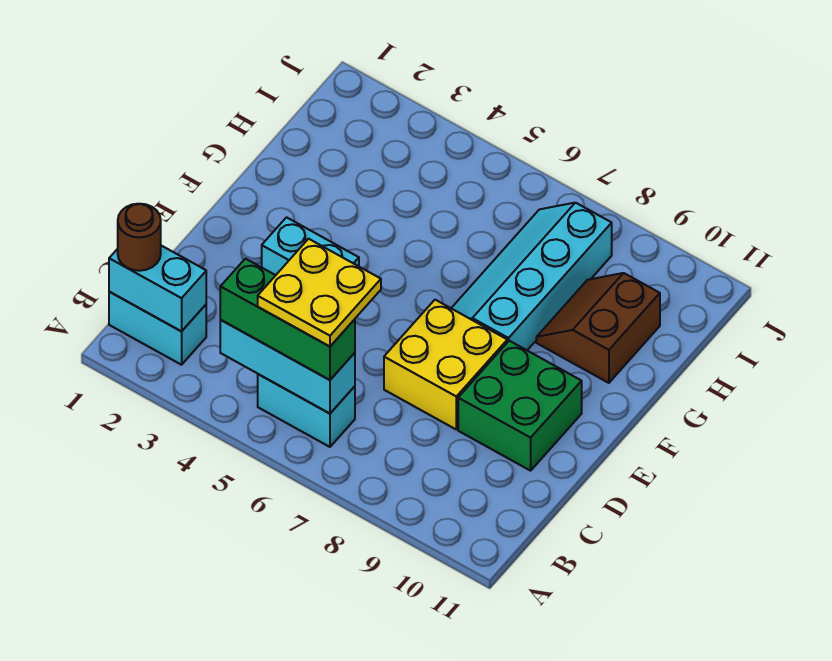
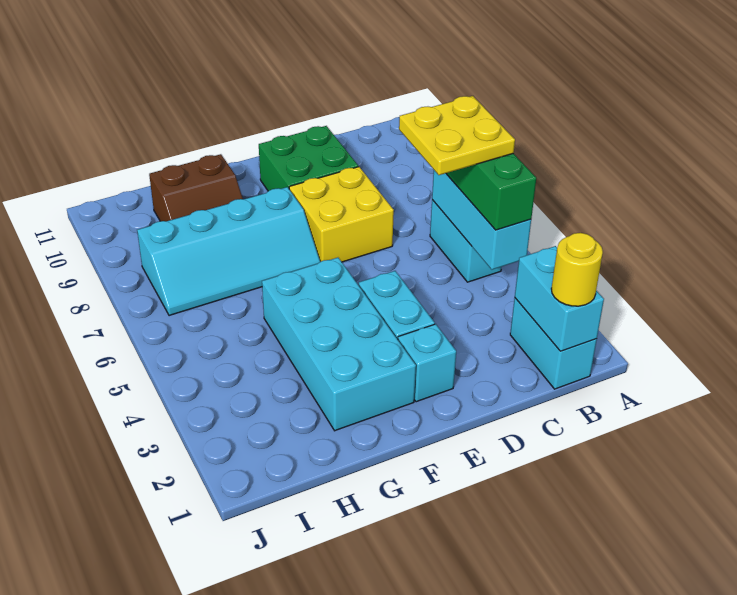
brown 1x1 round brick [118,204,161,271] -> yellow 1x1 round brick [551,233,603,306]
none -> cyan 1x1 brick [398,324,456,402]
none -> cyan 2x4 brick [262,258,416,431]

